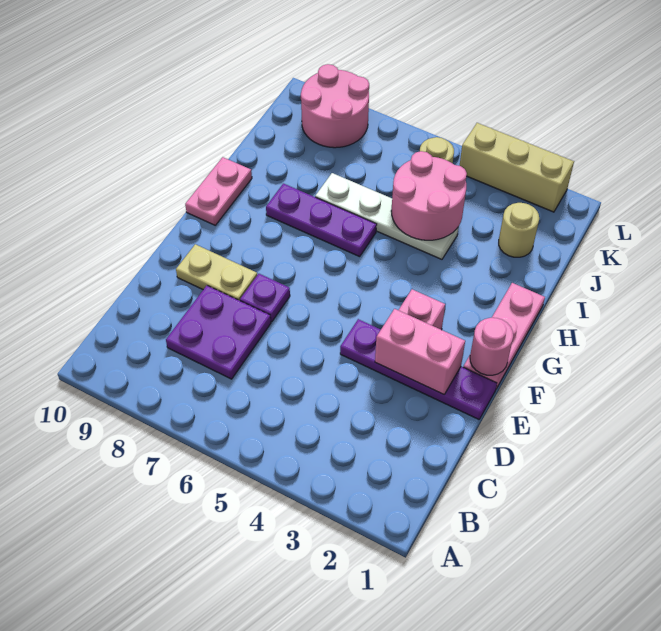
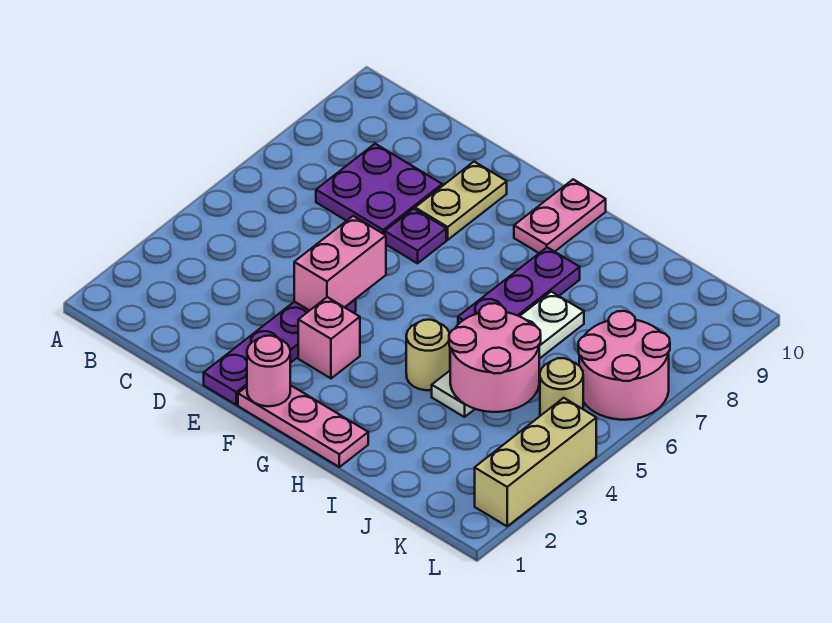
pink 1x2 brick [375,309,465,394] -> pink 1x2 brick moved to [294,216,386,311]
pink 1x2 plate [185,157,252,225] -> pink 1x2 plate turned to [514,179,606,253]
tan 1x1 round brick [499,203,539,257] -> tan 1x1 round brick moved to [406,320,450,390]
pink 2x2 round brick [301,64,369,148] -> pink 2x2 round brick moved to [578,311,670,420]

